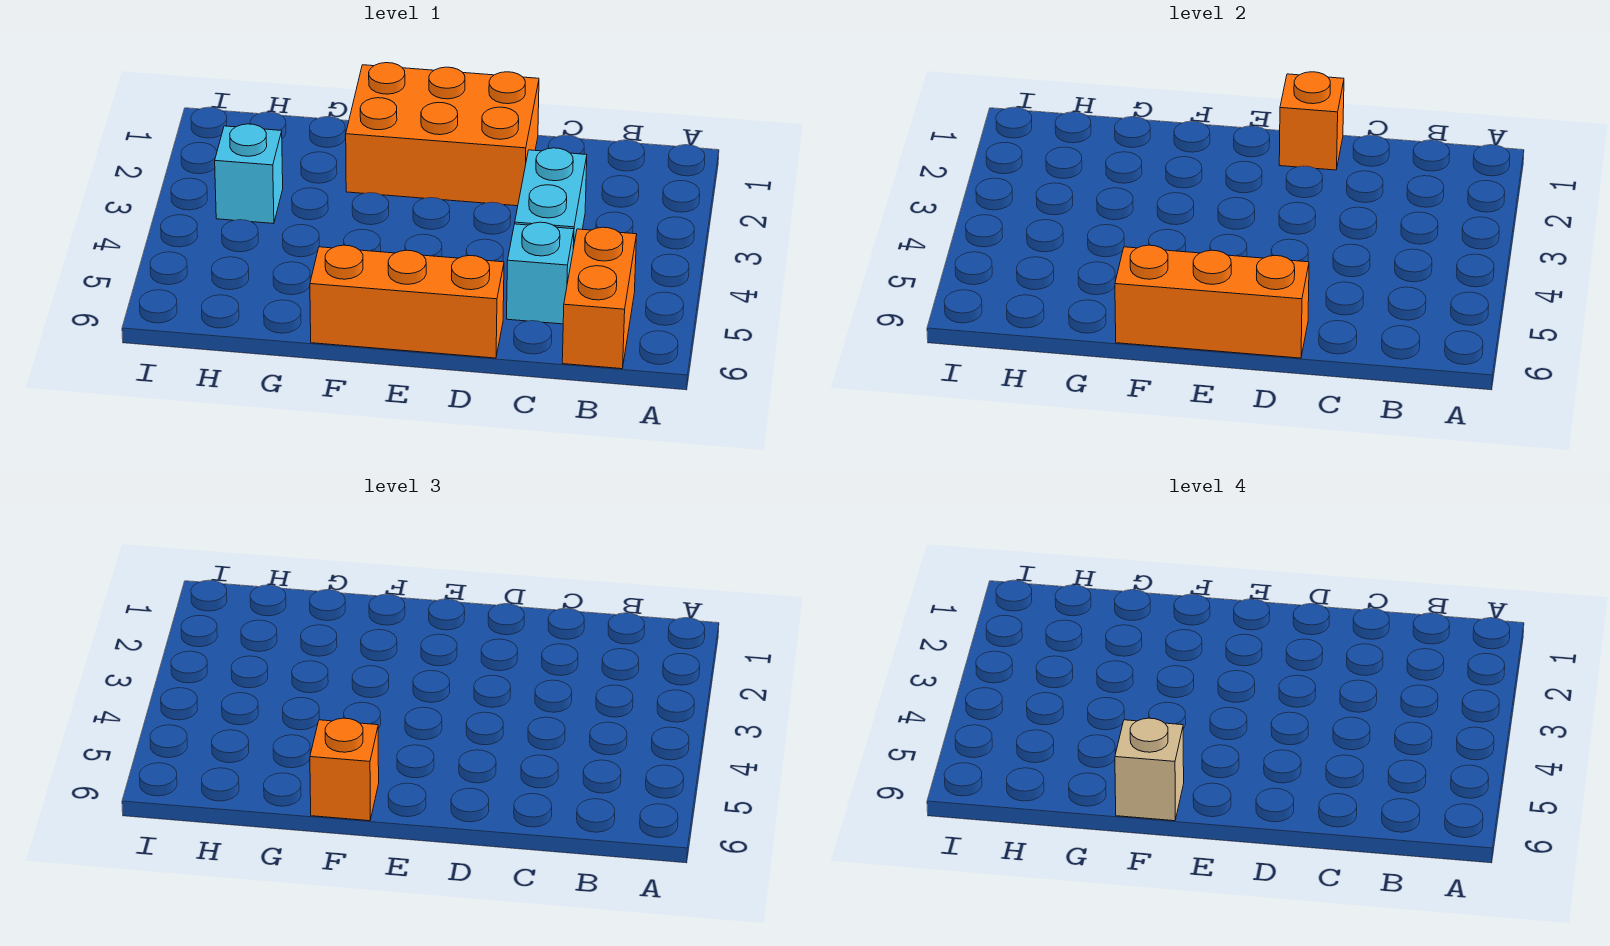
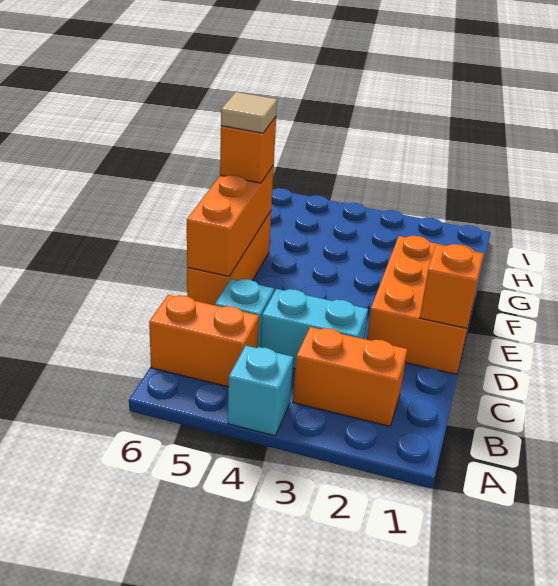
none -> orange 1x2 brick [293,327,407,426]
tan 1x1 brick [1115,718,1184,821] -> tan 1x1 tile [221,92,277,133]
cyan 1x1 brick [215,124,283,224] -> cyan 1x1 brick moved to [228,346,293,436]

